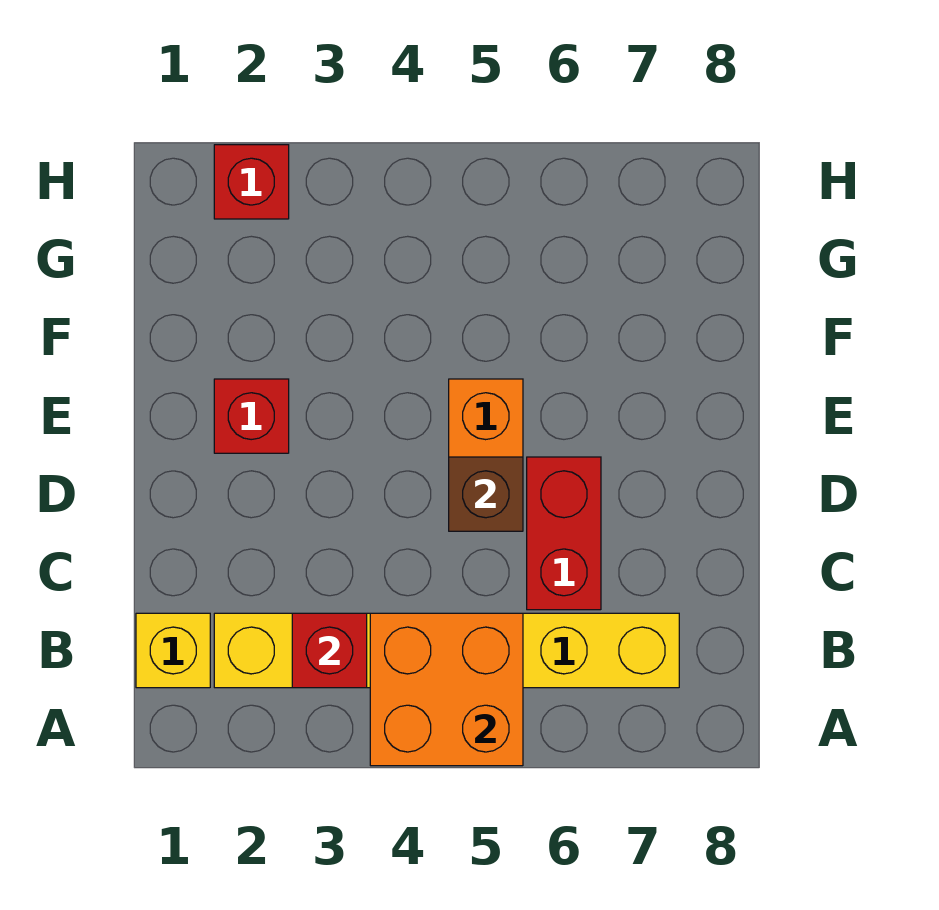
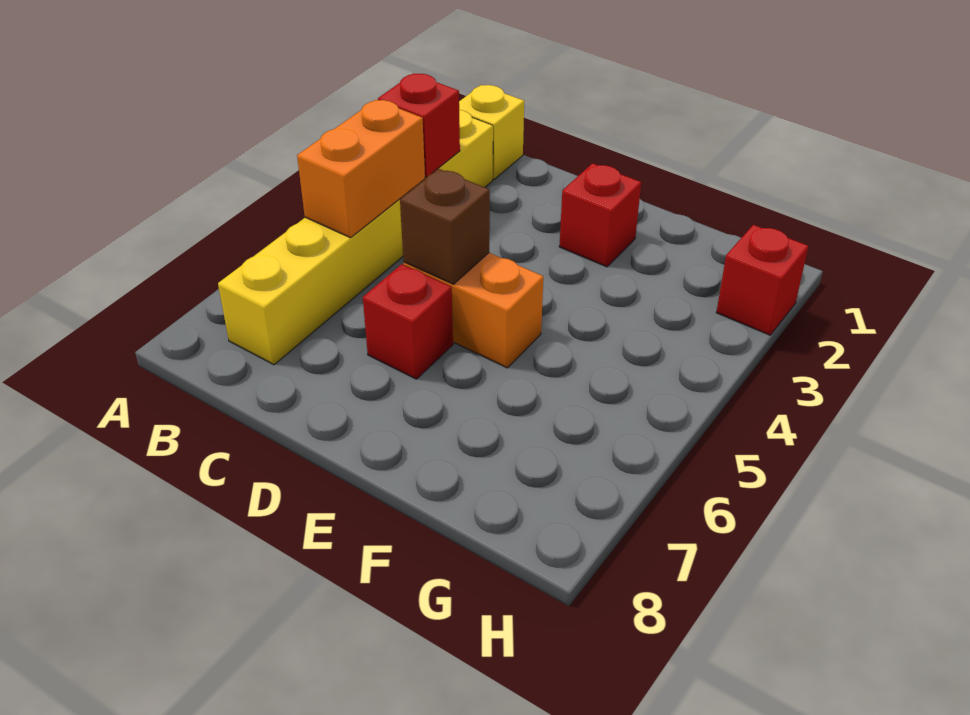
orange 2x2 brick [370,613,523,766] -> orange 1x2 brick [297,100,425,238]
red 1x2 brick [527,457,601,610] -> red 1x1 brick [363,264,453,379]

